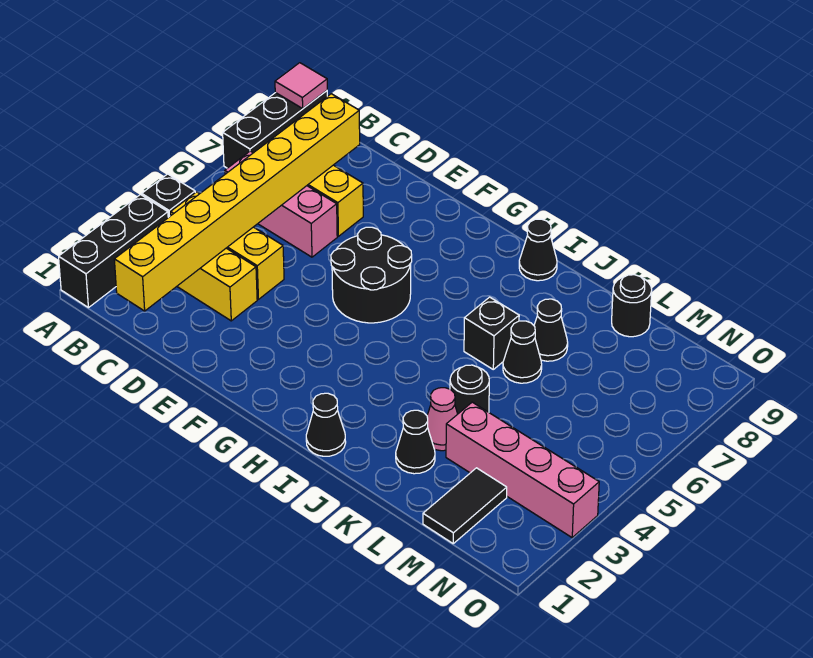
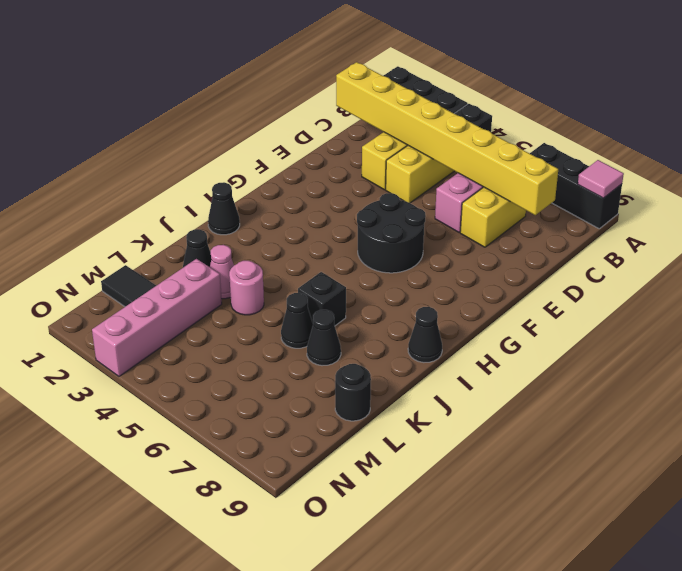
black 1x1 round brick [450,365,489,414] -> pink 1x1 round brick [229,261,264,315]

